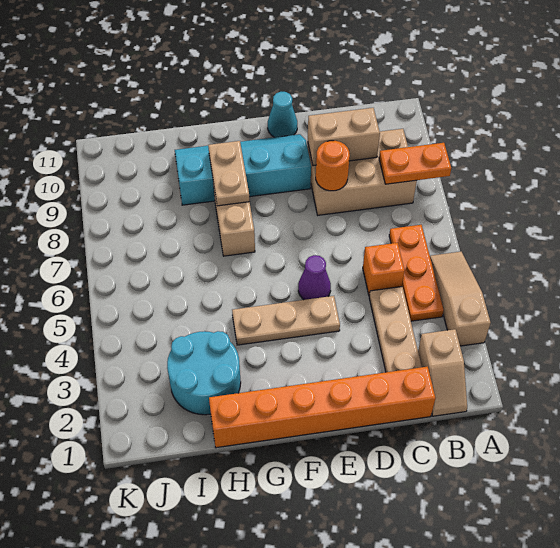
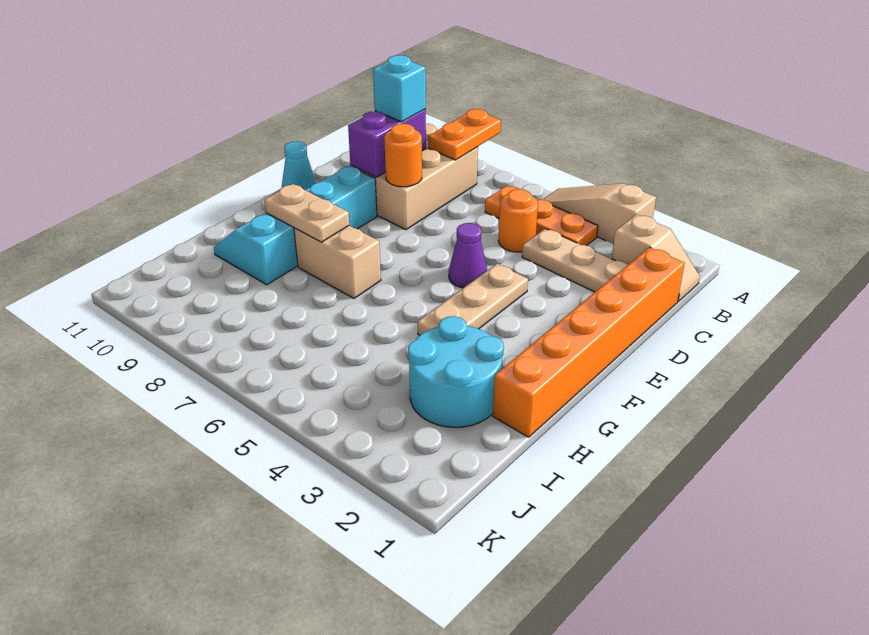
orange 1x1 brick [363,243,405,295] -> orange 1x1 round brick [498,189,538,252]
tan 1x2 brick [308,108,380,165] -> purple 1x2 brick [348,109,426,177]
none -> cyan 1x1 brick [373,55,426,122]

